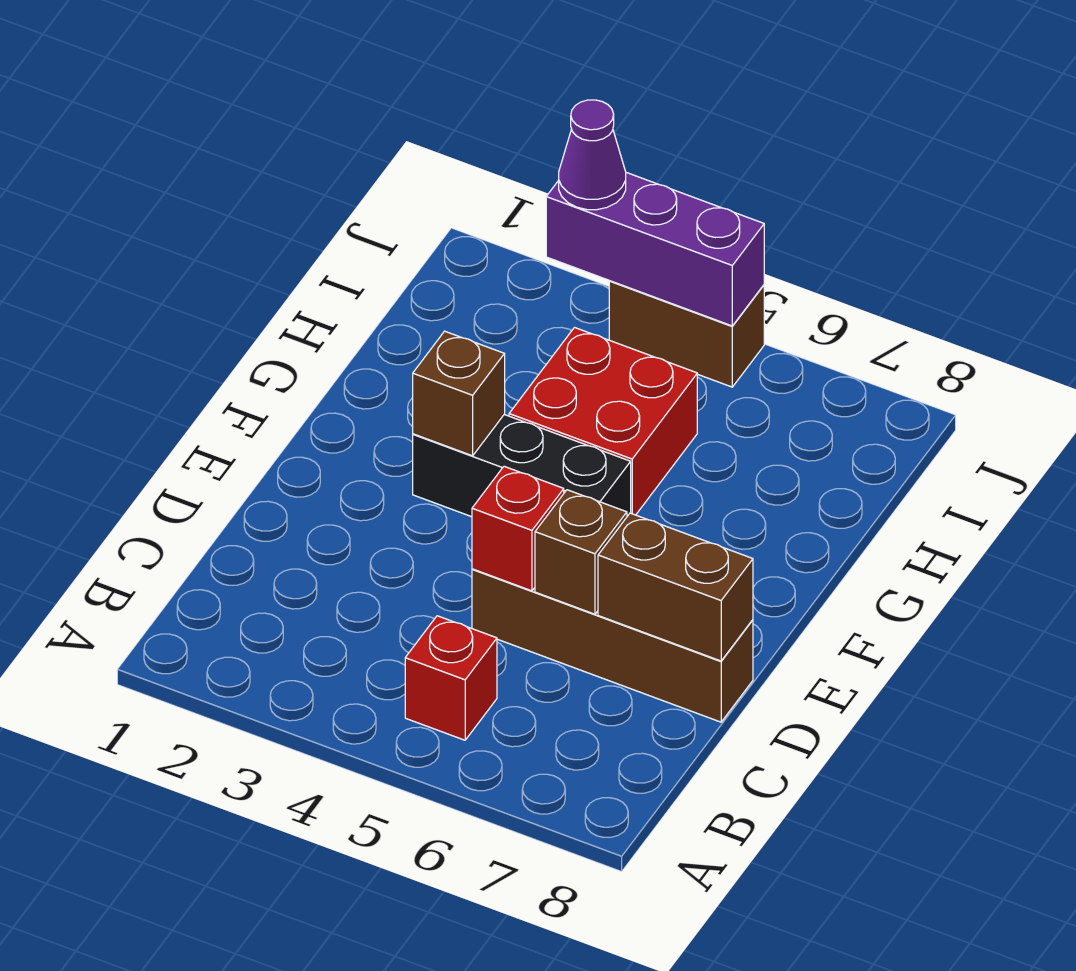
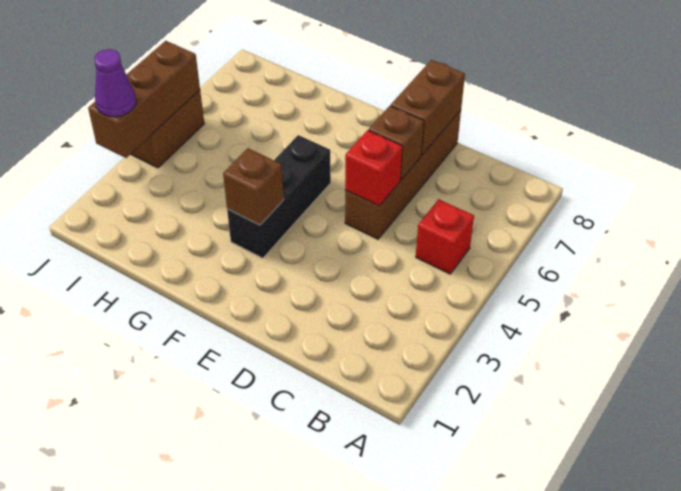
red 2x2 brick [509,328,697,515] -> none
purple 1x3 brick [546,173,764,326] -> brown 1x3 brick [88,41,200,158]

